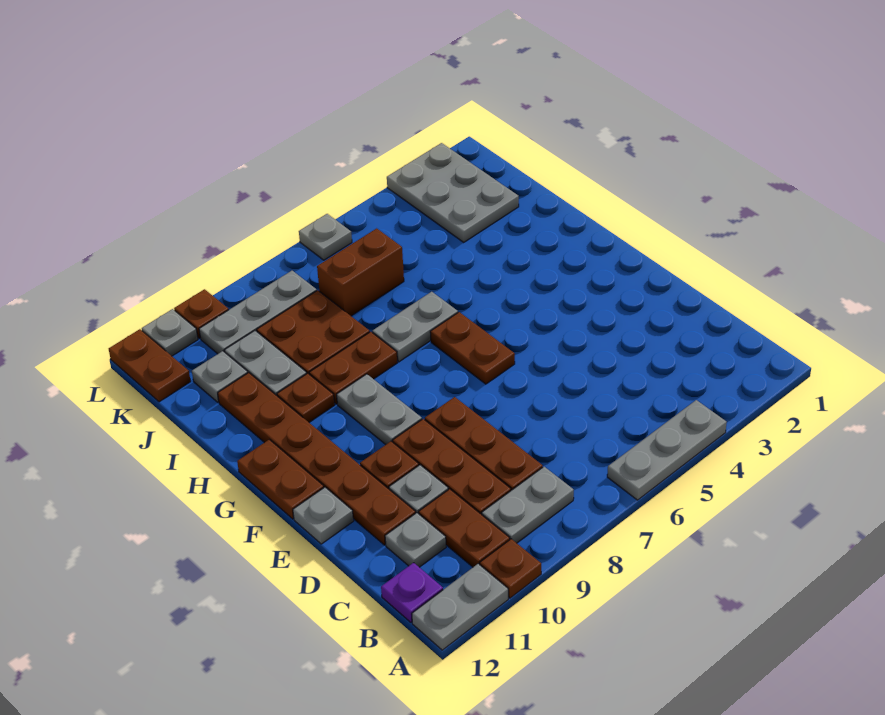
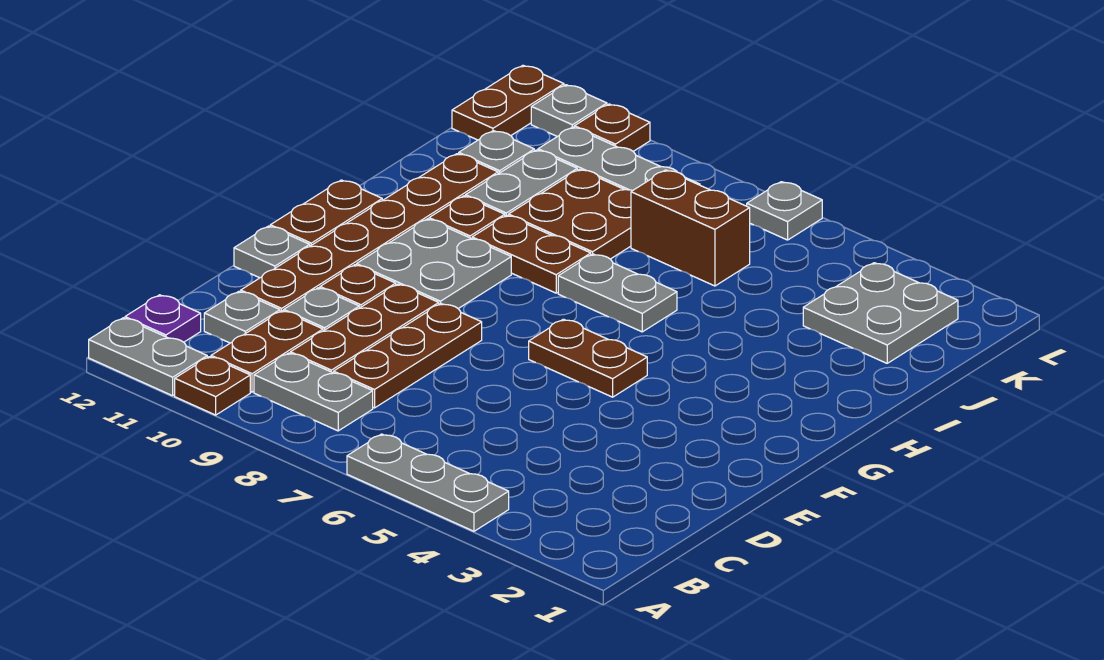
brown 1x2 plate [430,312,515,384] -> brown 1x2 plate turned to [529,319,647,397]
grey 1x2 plate [337,374,422,445] -> grey 2x2 plate [356,219,511,308]
grey 2x3 plate [387,143,519,242] -> grey 2x2 plate [803,263,958,363]

